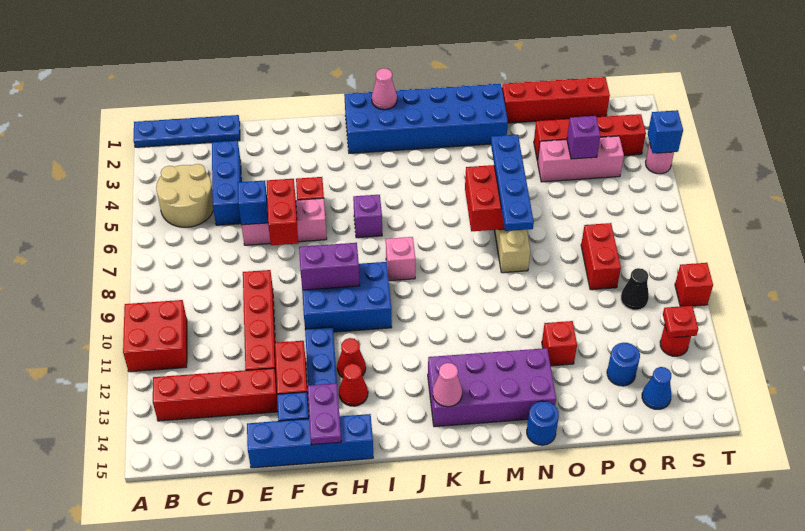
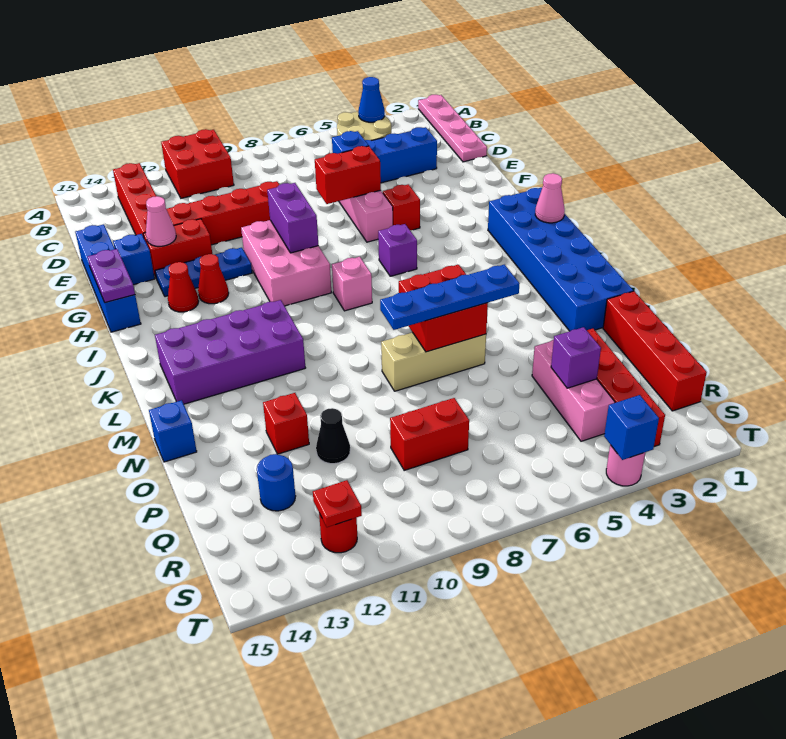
blue 1x4 plate [133,115,240,147] -> pink 1x4 plate [418,95,487,162]
blue 2x3 brick [302,262,392,332] -> pink 2x3 brick [241,220,331,306]
purple 1x2 plate [308,383,341,445] -> purple 1x2 plate turned to [88,249,135,303]
purple 2x4 brick [428,348,556,427] -> purple 2x4 brick turned to [155,300,305,404]
pink 1x1 cone [433,363,462,407] -> pink 1x1 cone moved to [146,196,176,246]
blue 1x1 round brick [527,401,559,445] -> blue 1x1 brick [149,400,197,462]
black 1x1 cone [621,268,649,310] -> black 1x1 cone moved to [316,408,350,464]
blue 1x1 cone [642,367,672,409] -> blue 1x1 cone moved to [358,77,385,122]
red 1x1 brick [675,263,713,306] -> none

